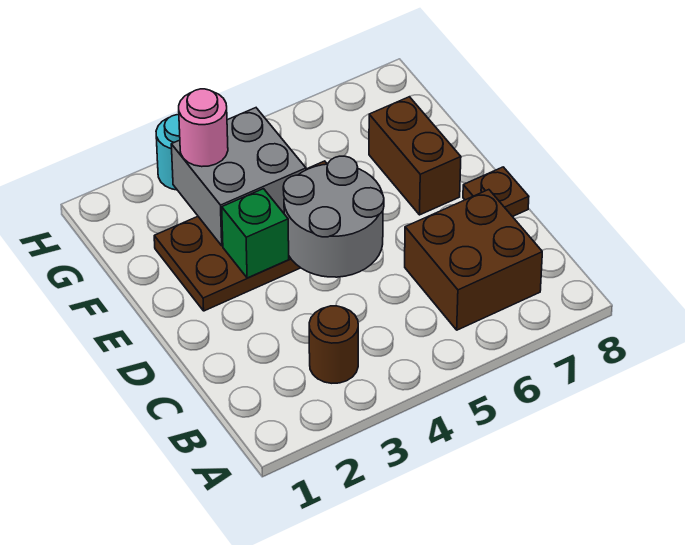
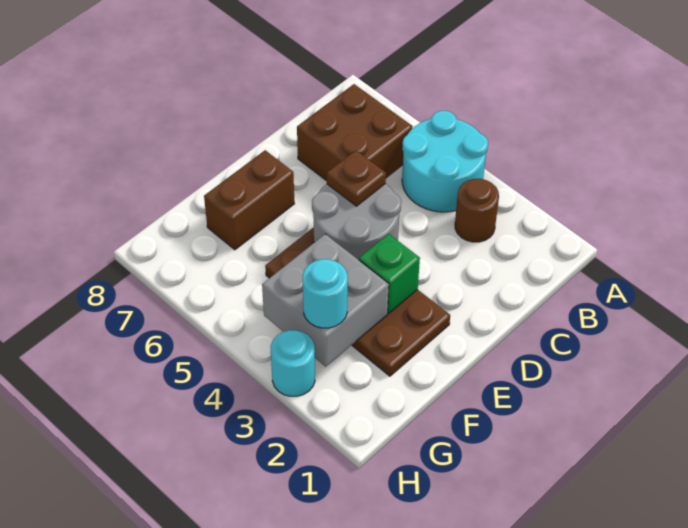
none -> cyan 2x2 round brick [402,111,488,212]
brown 1x1 plate [463,167,529,217] -> brown 1x1 plate moved to [327,150,386,206]
pink 1x1 round brick [179,89,228,167] -> cyan 1x1 round brick [303,259,348,328]

